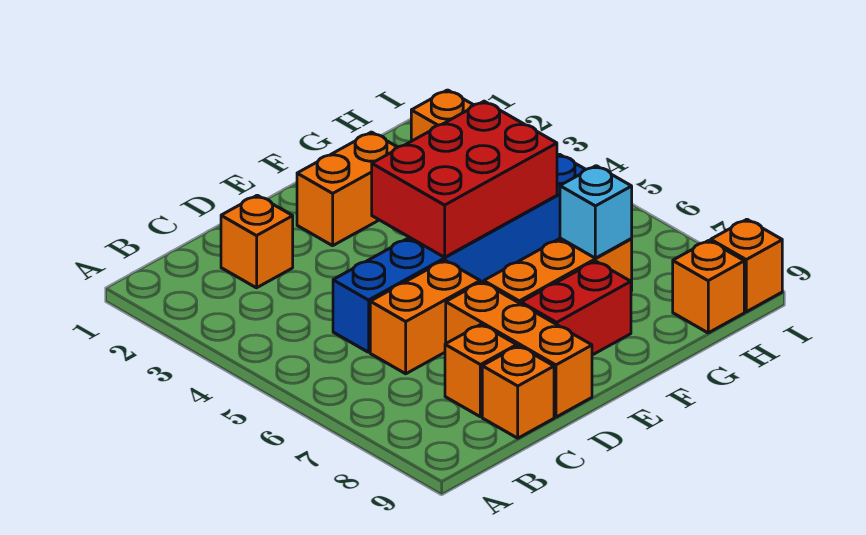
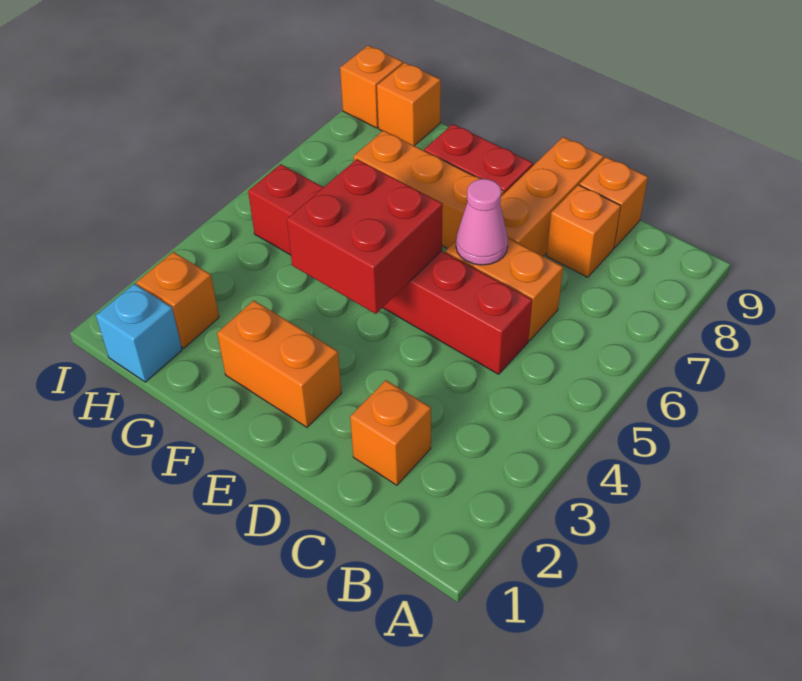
blue 1x6 brick [333,154,586,352] -> red 1x6 brick [248,164,532,374]
none -> pink 1x1 cone [456,179,508,265]
red 2x3 brick [372,101,557,257] -> red 2x2 brick [287,159,443,314]
cyan 1x1 brick [560,166,632,258] -> cyan 1x1 brick moved to [96,284,182,382]

